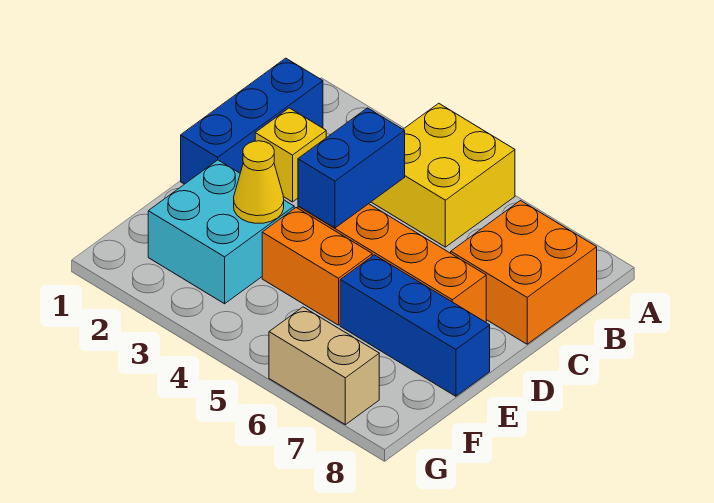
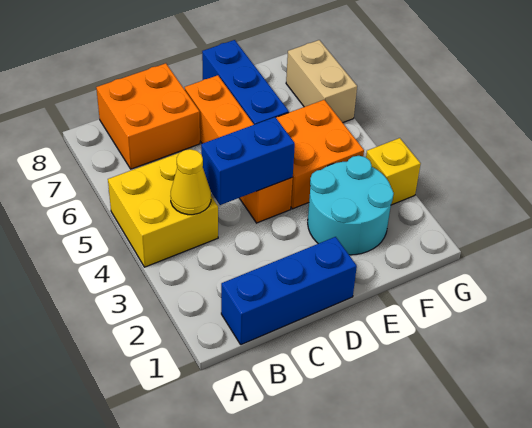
yellow 1x1 brick [255,108,326,202] -> yellow 1x1 brick moved to [366,138,421,205]
cyan 2x2 brick [148,160,294,304] -> cyan 2x2 round brick [308,156,394,255]
yellow 1x1 cone [234,141,284,223] -> yellow 1x1 cone moved to [171,149,211,215]
orange 1x2 brick [262,208,372,325] -> orange 2x2 brick [276,100,364,209]

